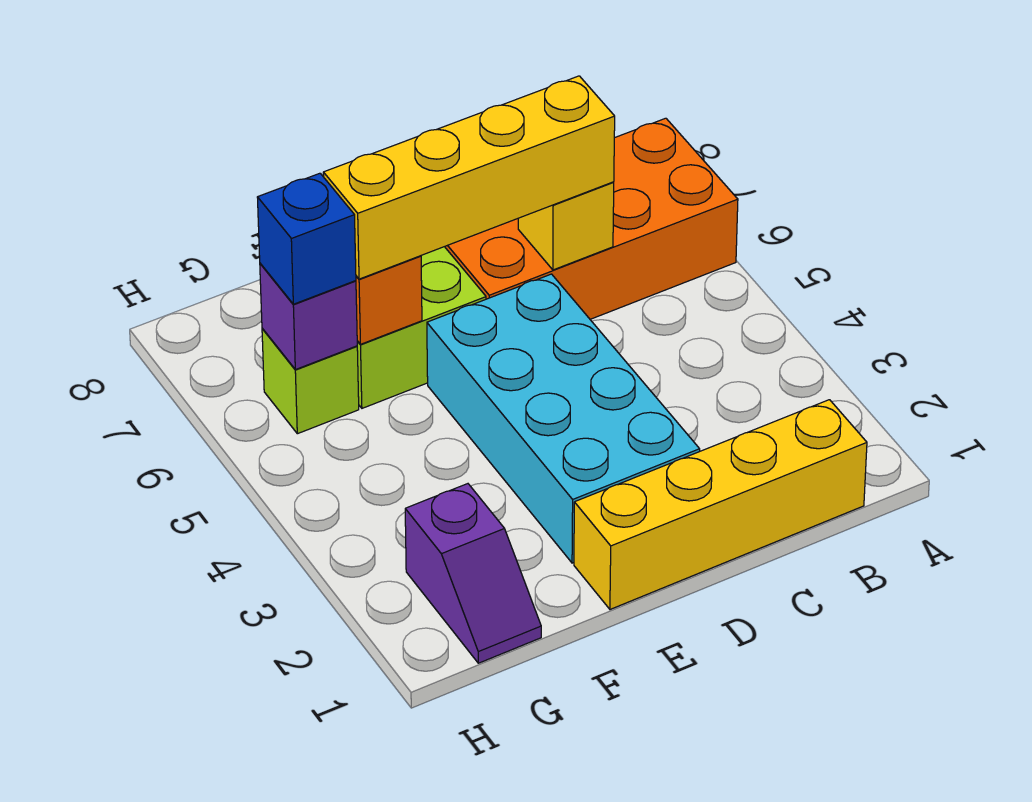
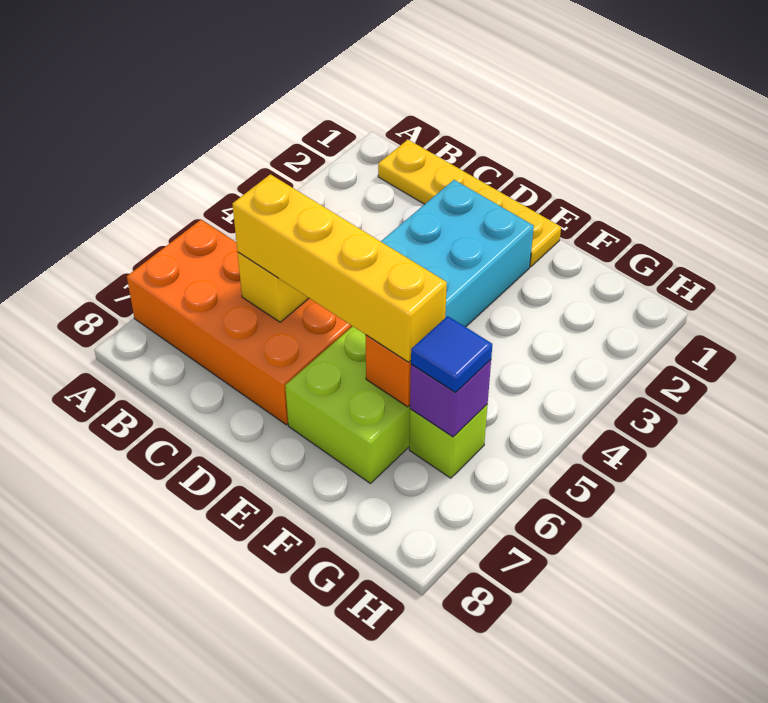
yellow 1x4 brick [574,400,867,609] -> yellow 1x4 plate [378,140,561,267]
purple 1x2 slope [405,484,541,663] -> none
blue 1x1 brick [257,173,356,304] -> blue 1x1 tile [411,316,492,393]

